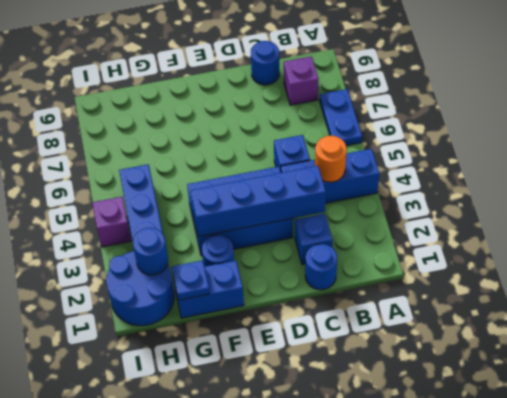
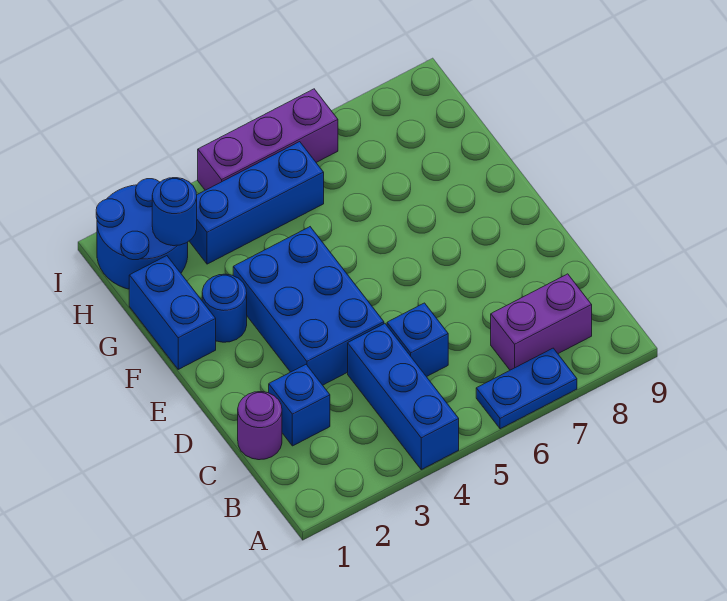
orange 1x1 round brick [315,136,347,182] -> none
purple 1x1 brick [284,56,318,105] -> purple 1x2 brick [491,274,592,370]
blue 1x1 round brick [305,244,337,290] -> purple 1x1 round brick [238,392,282,460]
blue 1x4 brick [191,166,326,237] -> none
blue 1x1 round brick [251,41,279,85] -> none
blue 1x1 plate [172,260,210,300] -> none
purple 1x1 brick [92,197,131,247] -> purple 1x3 brick [198,89,338,190]

